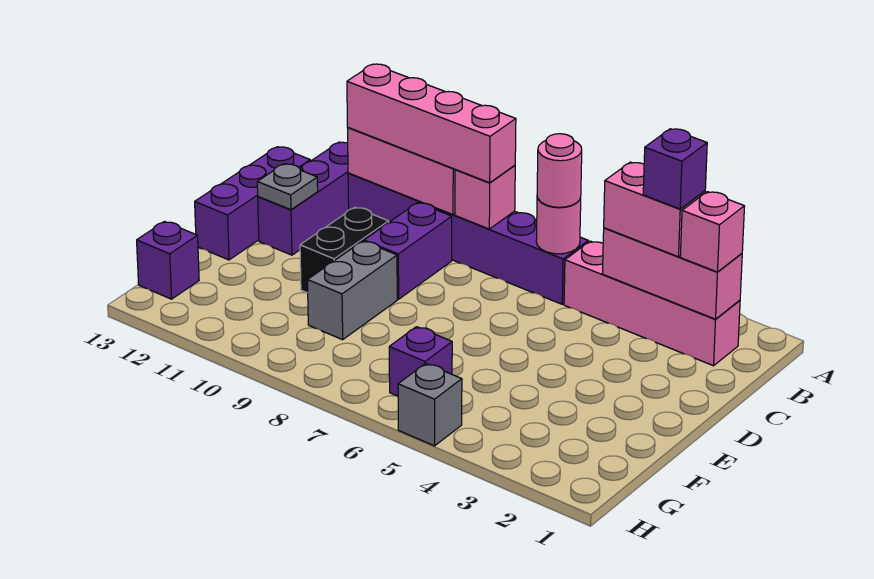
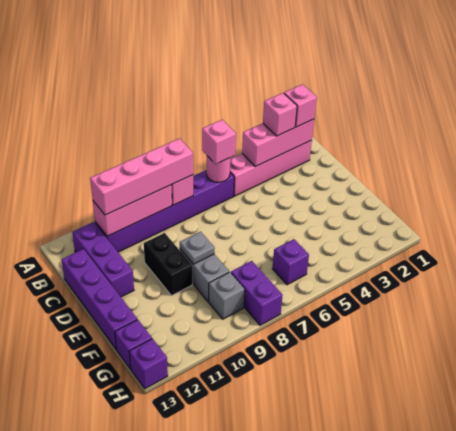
pink 1x2 brick [604,162,705,257] -> pink 1x1 brick [263,93,297,136]
purple 1x1 brick [643,129,707,209] -> purple 1x1 brick moved to [129,339,168,389]
pink 1x1 round brick [537,134,582,207] -> pink 1x1 brick [202,120,236,164]
purple 1x2 brick [364,203,452,299] -> purple 1x2 brick moved to [231,261,283,325]
purple 1x3 brick [195,147,310,260] -> purple 1x4 brick [61,249,137,350]
grey 1x1 plate [257,164,318,210] -> grey 1x1 plate moved to [180,232,215,264]
grey 1x1 brick [398,363,462,446] -> grey 1x1 brick moved to [209,272,245,319]

